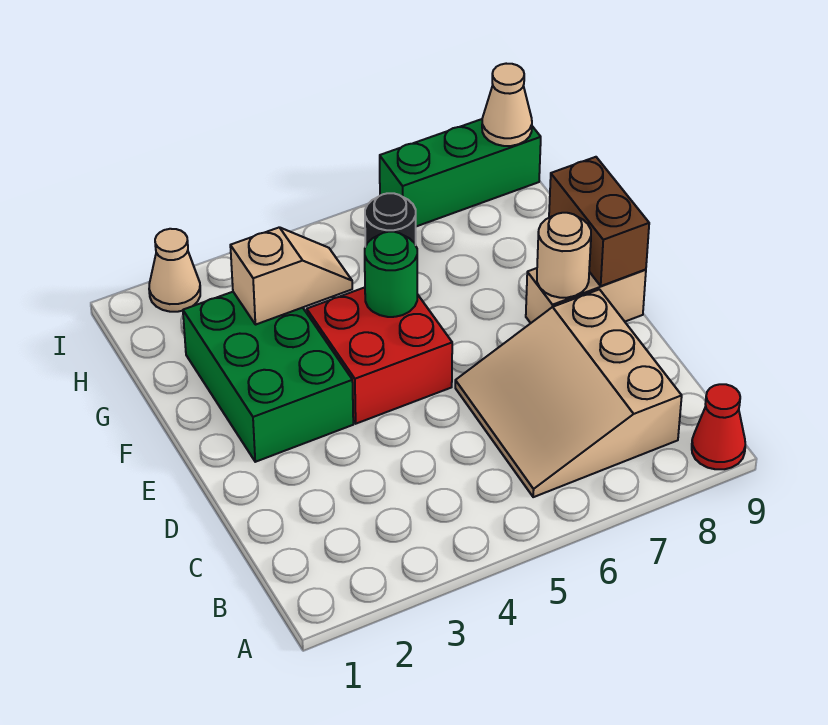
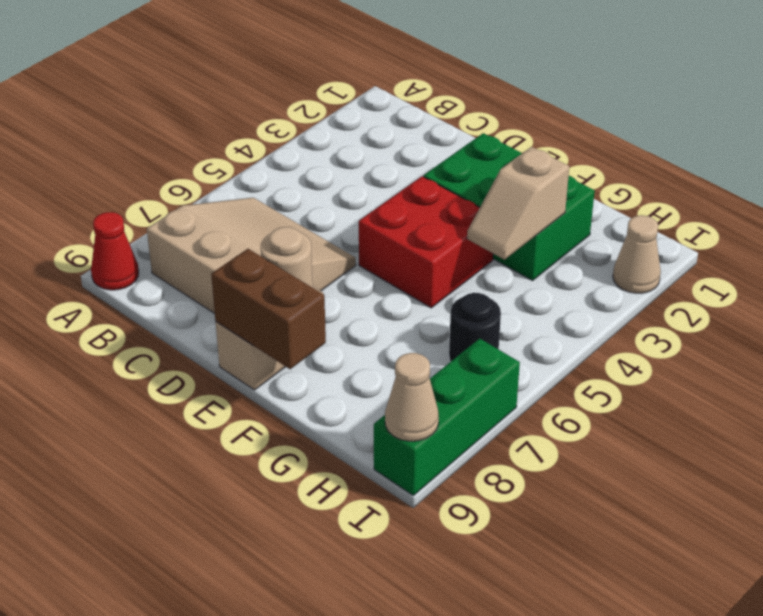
green 1x1 round brick [365,232,417,317] -> none

